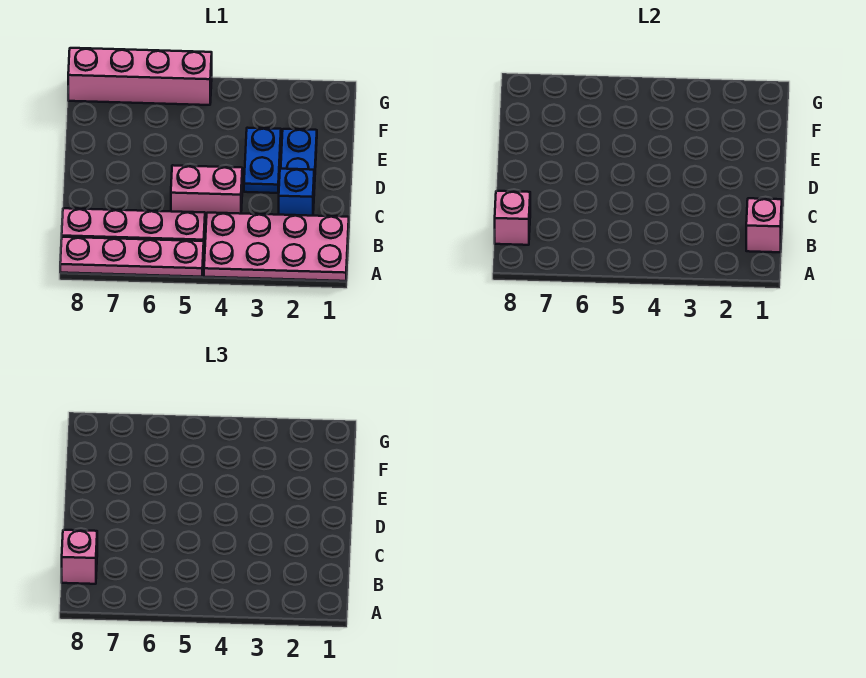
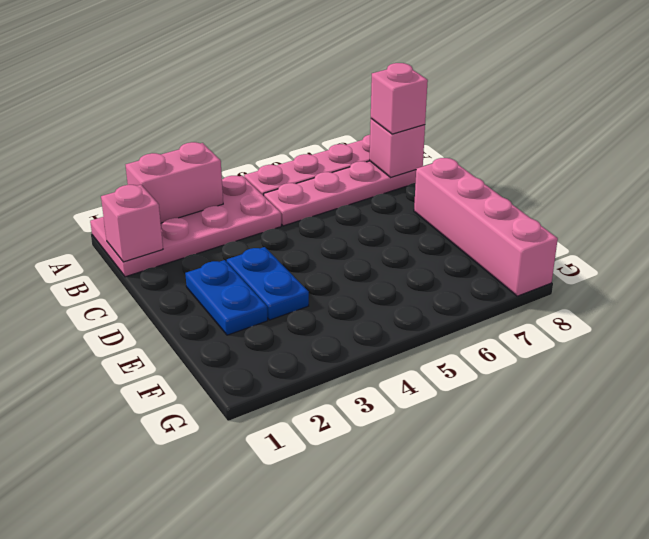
blue 1x1 brick [279,169,314,216] -> none
pink 1x2 brick [171,165,242,220] -> pink 1x2 brick moved to [126,142,223,223]
pink 1x4 brick [68,48,212,105] -> pink 1x4 brick turned to [414,158,558,296]

